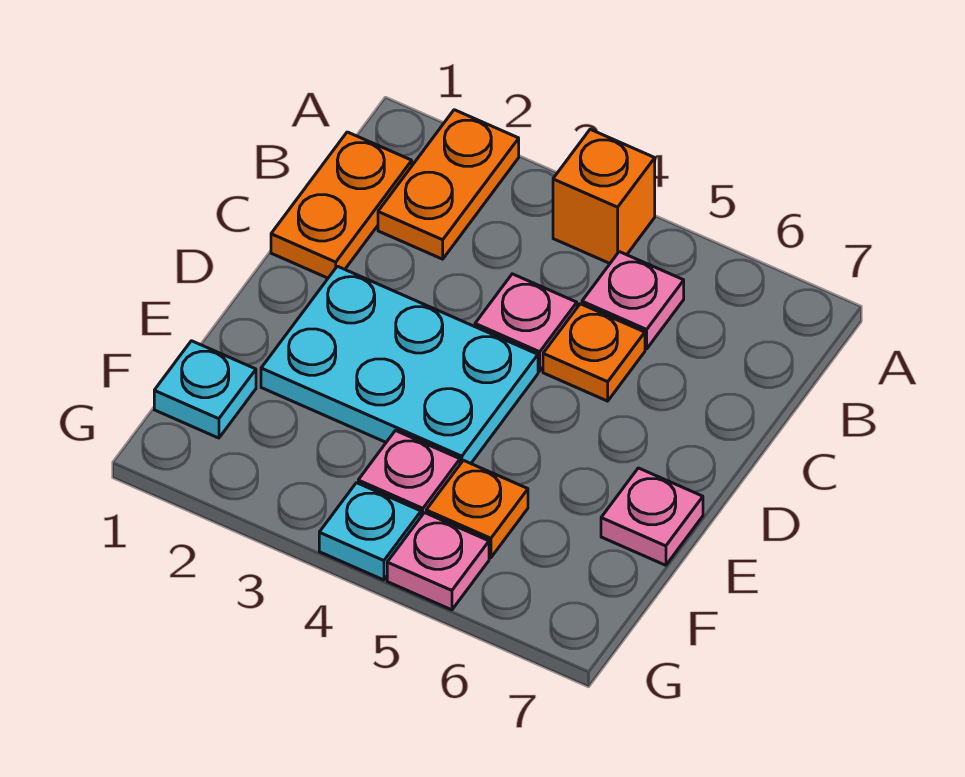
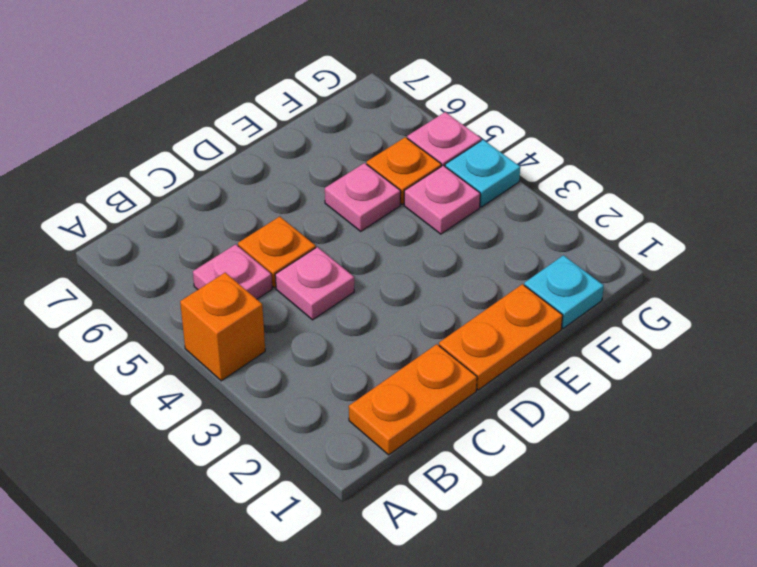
orange 1x2 plate [378,110,519,259] -> orange 1x2 plate moved to [439,284,563,390]
cyan 2x3 plate [261,266,538,464] -> none
pink 1x1 plate [601,468,703,565] -> pink 1x1 plate moved to [325,163,401,231]

